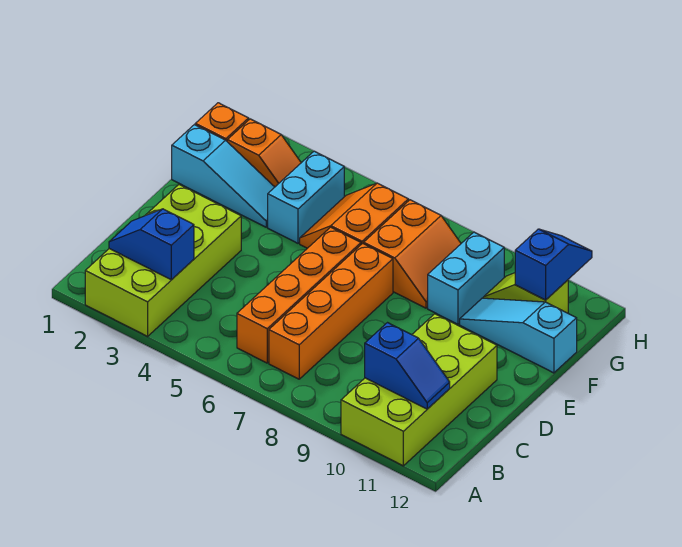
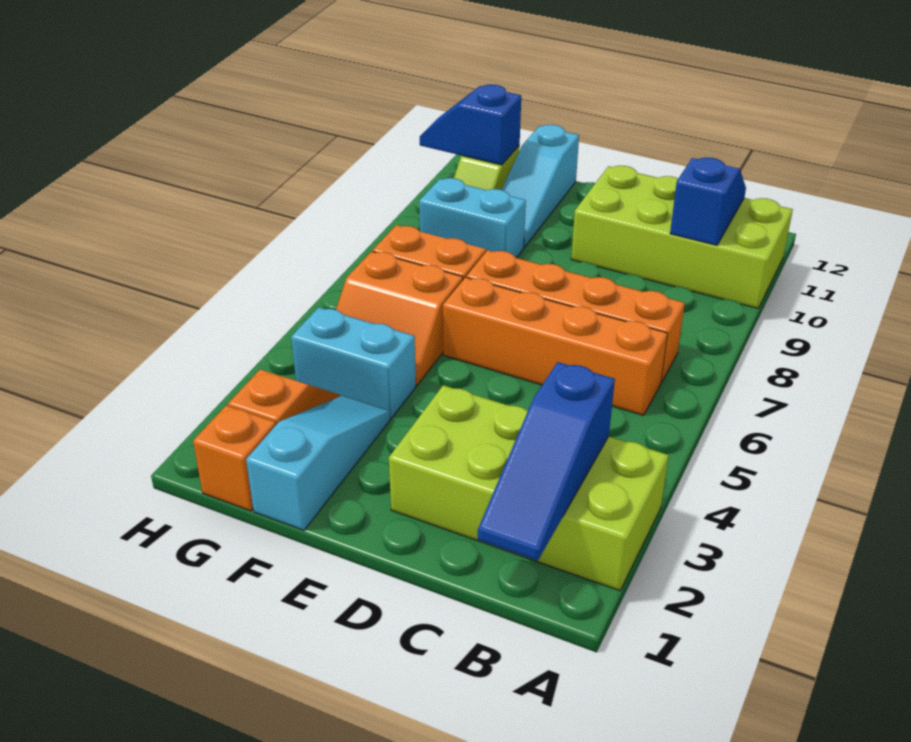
blue 1x2 slope [109,209,194,280] -> blue 1x3 slope [478,362,615,561]

